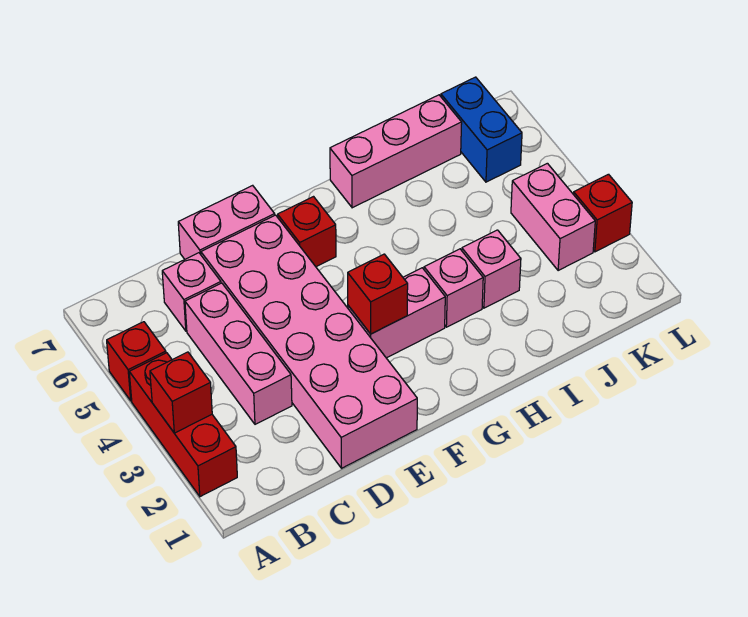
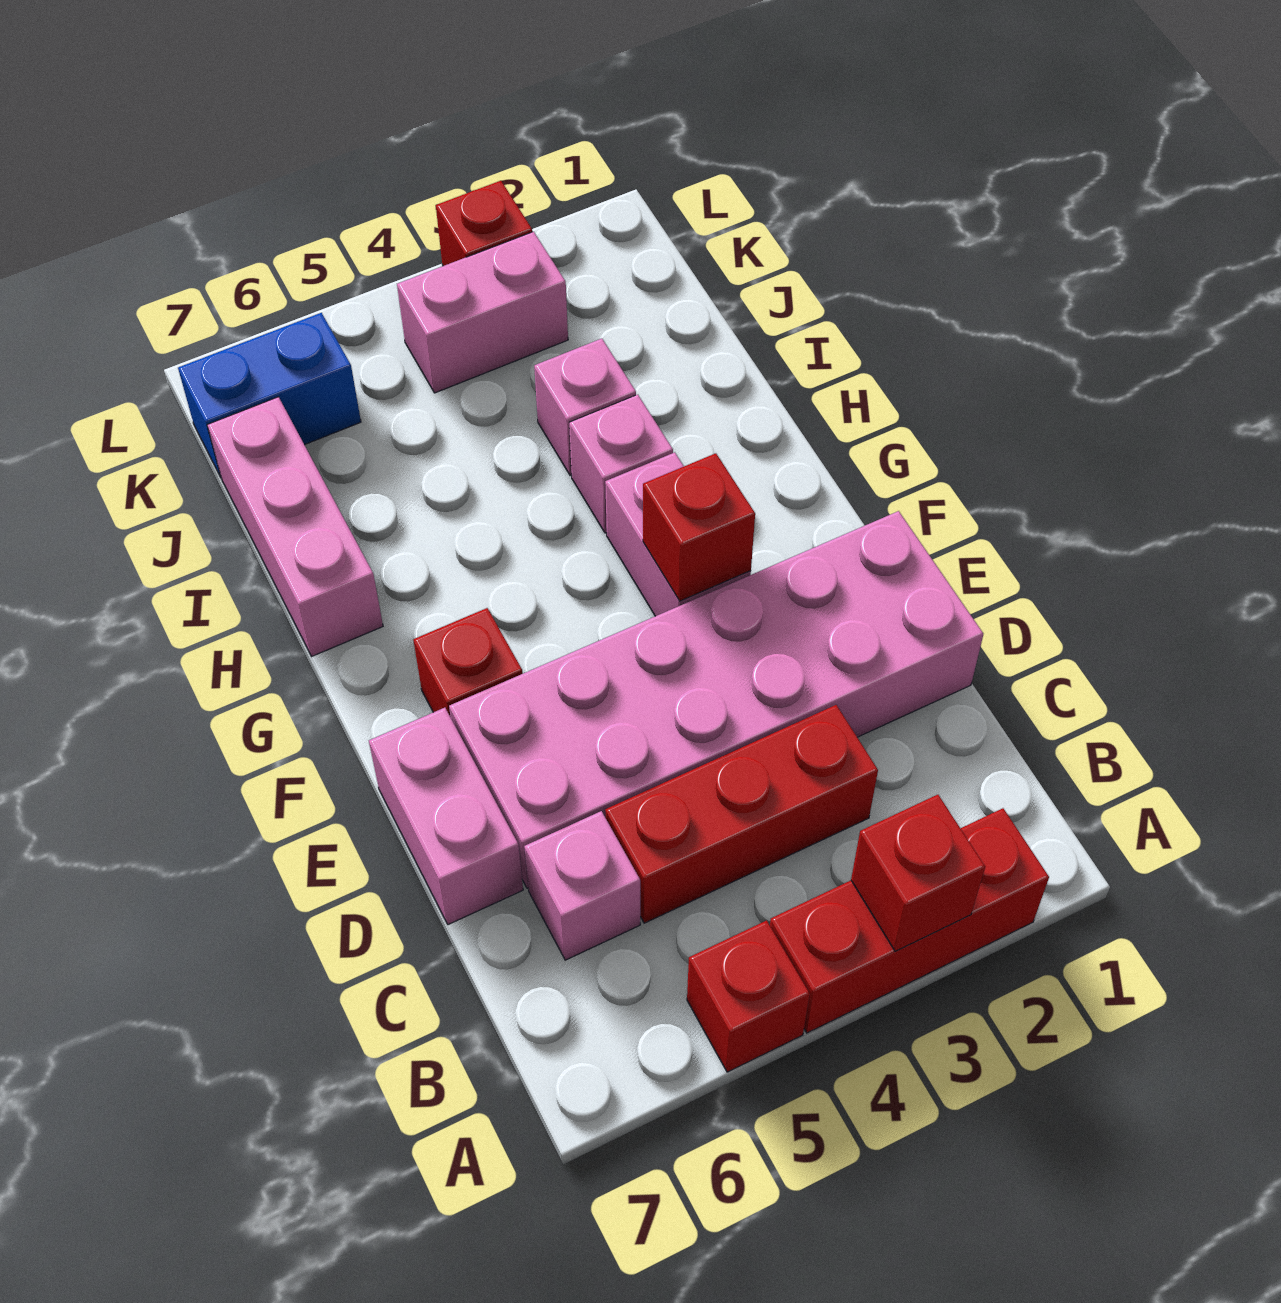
pink 1x3 brick [185,283,292,424] -> red 1x3 brick [605,705,878,923]

